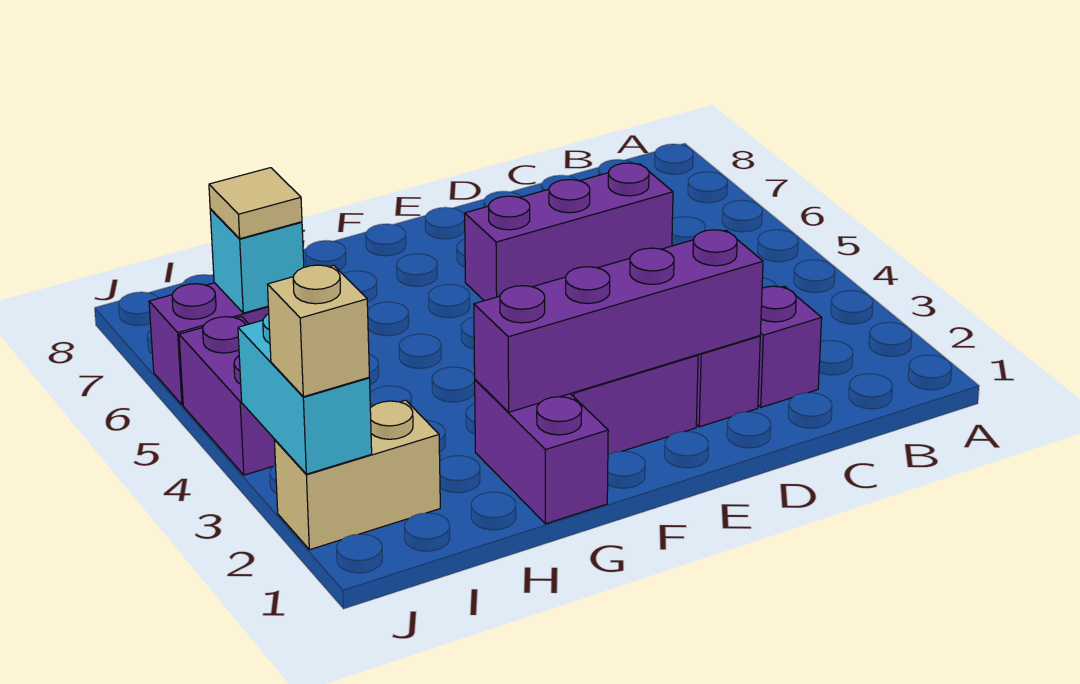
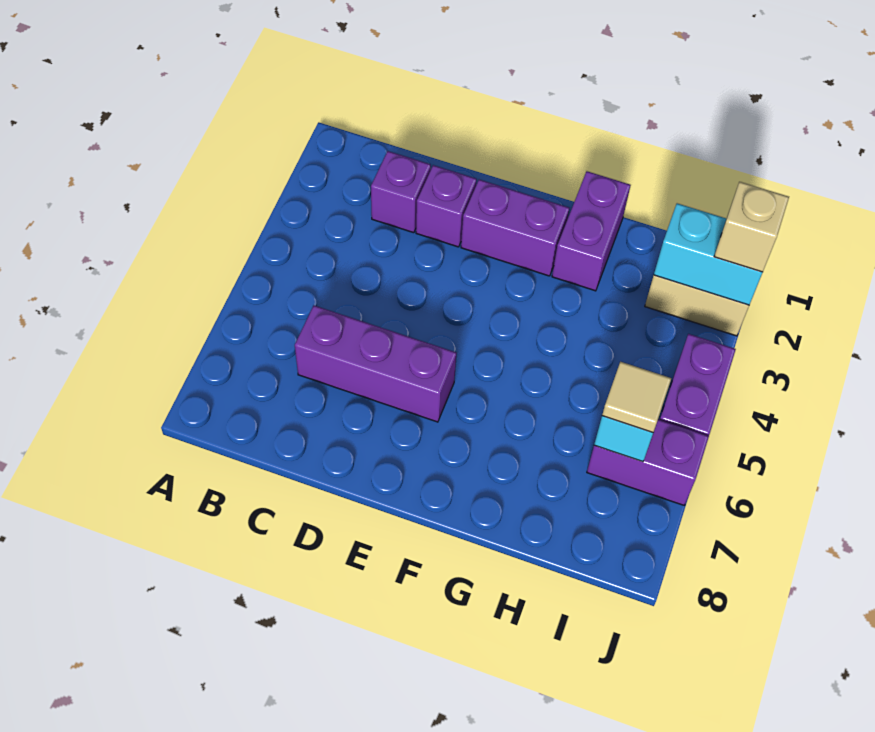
purple 1x4 brick [474,230,763,412] -> none
cyan 1x2 brick [238,314,372,474] -> cyan 1x2 brick turned to [654,203,762,305]

